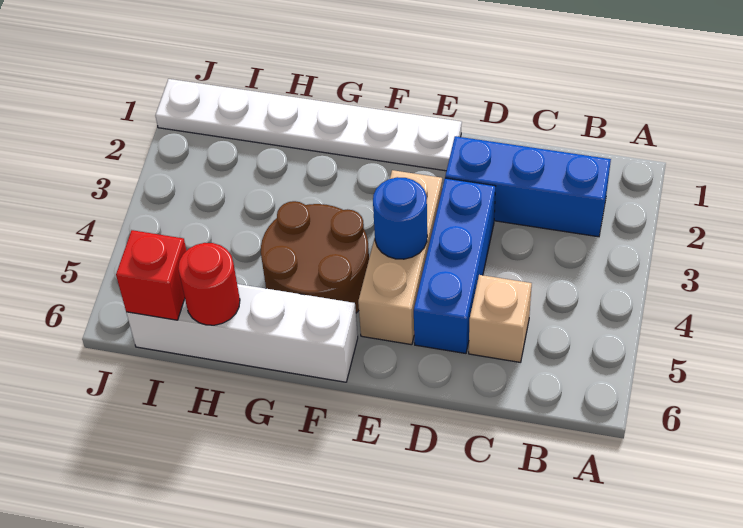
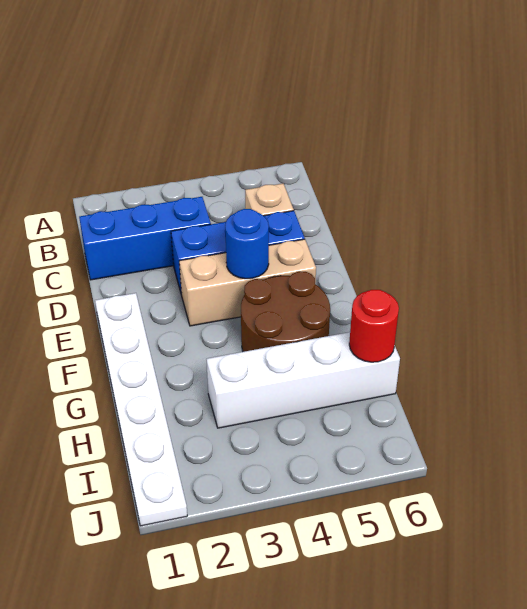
blue 1x3 brick [445,136,611,237] -> blue 1x3 brick turned to [79,197,211,280]
white 1x4 brick [126,284,358,382] -> white 1x4 brick turned to [207,332,400,428]
red 1x1 brick [116,230,186,320] -> none

